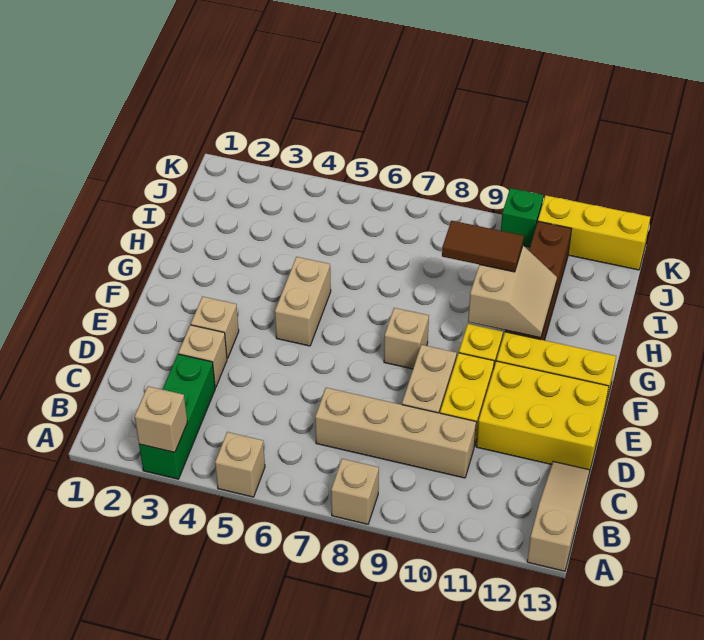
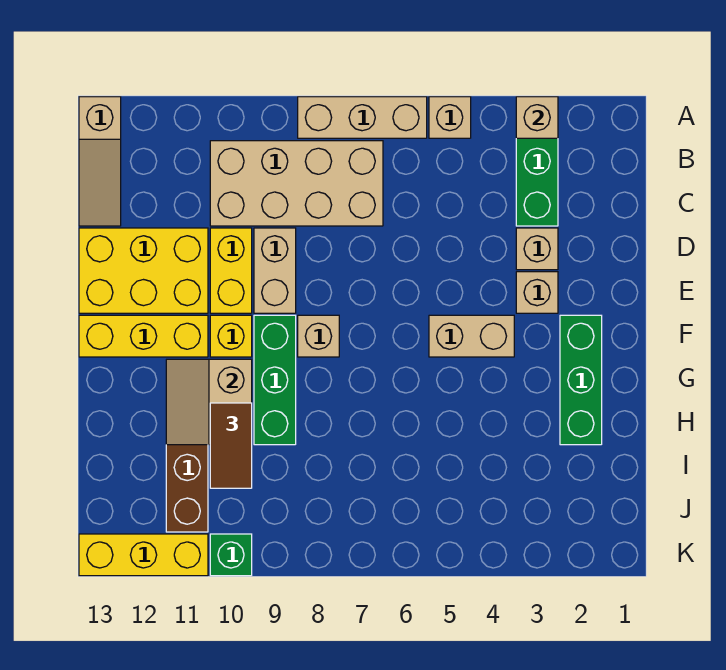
tan 1x1 brick [331,459,379,524] -> tan 1x3 brick [298,97,427,138]
tan 1x4 brick [315,388,476,478] -> tan 2x4 brick [210,141,383,226]
none -> green 1x3 brick [560,315,602,445]
tan 1x2 brick [275,257,331,346] -> tan 1x2 brick turned to [429,315,514,357]
none -> green 1x3 brick [254,315,296,445]
brown 1x2 tile [442,221,524,272] -> brown 1x2 tile turned to [210,403,252,488]

